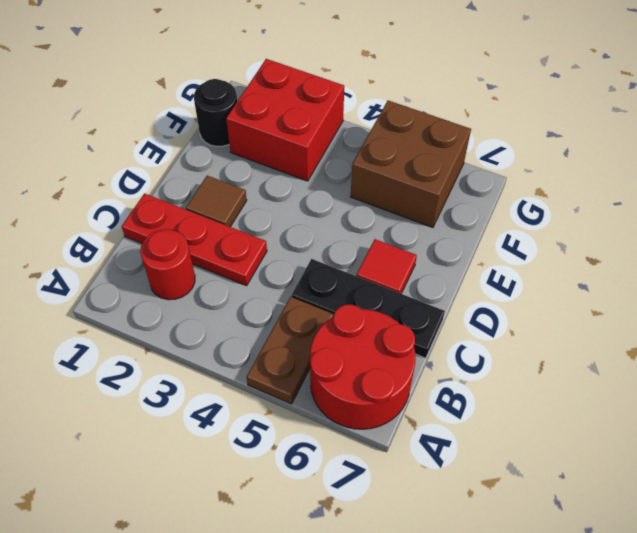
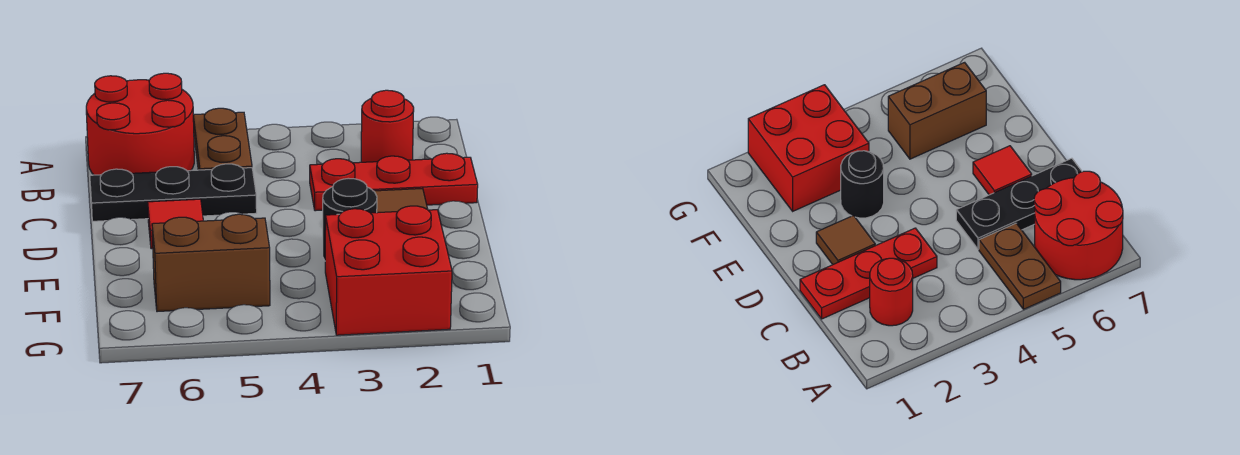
black 1x1 round brick [194,79,237,147] -> black 1x1 round brick moved to [323,178,377,261]
brown 2x2 brick [351,101,471,227] -> brown 1x2 brick [152,214,270,312]

